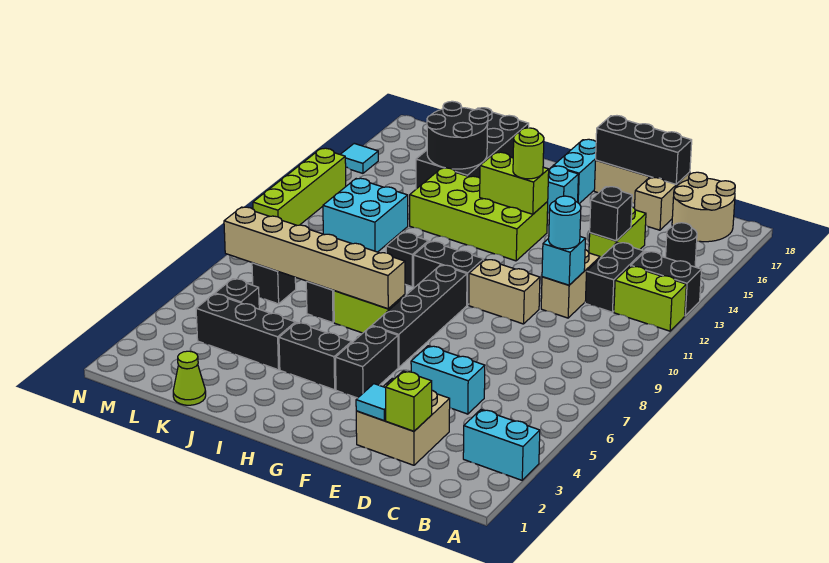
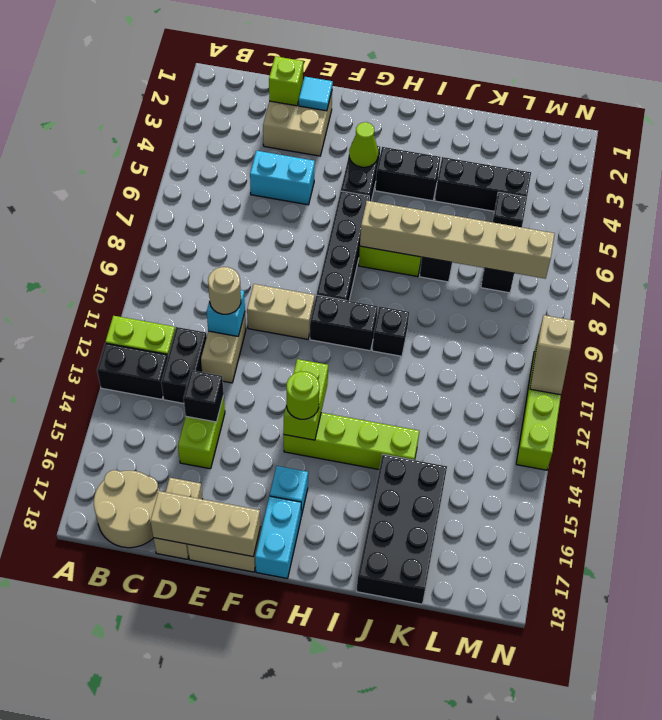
cyan 1x2 brick [463,410,540,480] -> none
black 1x1 round brick [666,223,697,267] -> none
cyan 1x1 round brick [549,196,581,249] -> tan 1x1 round brick [208,267,241,314]
black 1x3 brick [596,116,692,184] -> tan 1x3 brick [150,491,261,557]
lime 2x4 brick [410,168,548,261] -> lime 1x4 brick [284,413,419,469]
lime 1x2 brick [480,152,549,214] -> lime 1x2 brick turned to [284,359,328,440]
black 2x2 round brick [427,101,488,169] -> none
lime 1x1 cone [173,351,206,405] -> lime 1x1 cone moved to [349,122,378,167]
cyan 2x2 brick [323,178,408,252] -> none
none -> tan 1x2 slope [530,315,575,395]
cyan 1x1 tile [340,143,378,173] -> none

